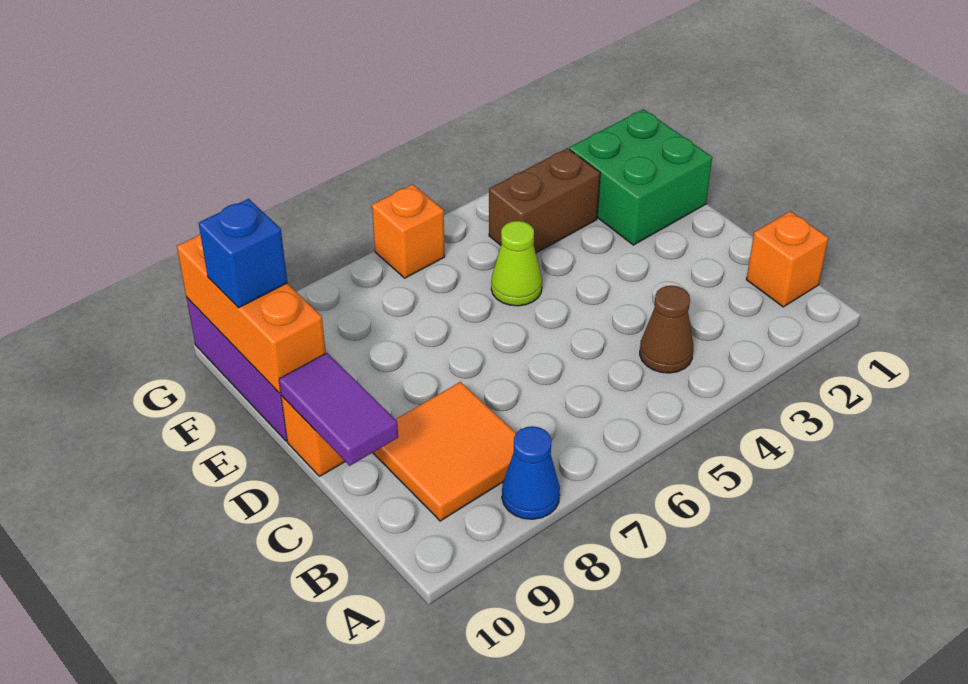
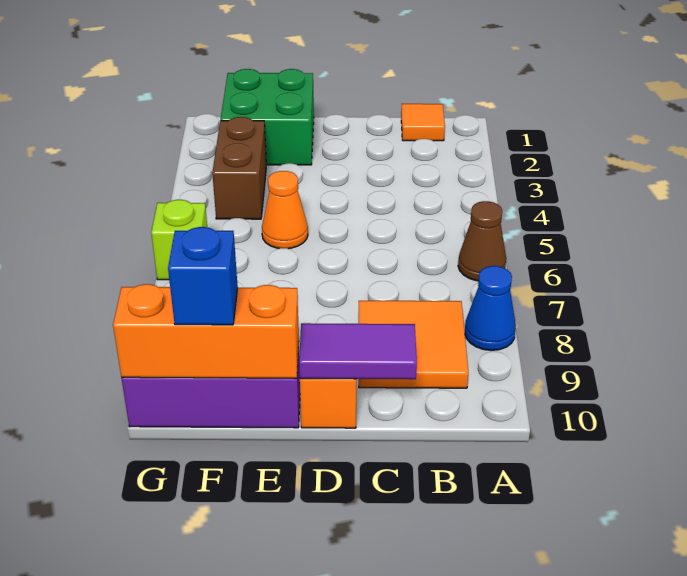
orange 1x1 brick [746,211,828,307] -> orange 1x1 tile [401,104,445,141]
brown 1x1 cone [640,286,693,373] -> brown 1x1 cone moved to [458,201,506,281]
lime 1x1 cone [491,221,542,306] -> orange 1x1 cone [262,171,308,249]
orange 1x1 brick [372,184,445,278] -> lime 1x1 brick [151,200,207,280]

